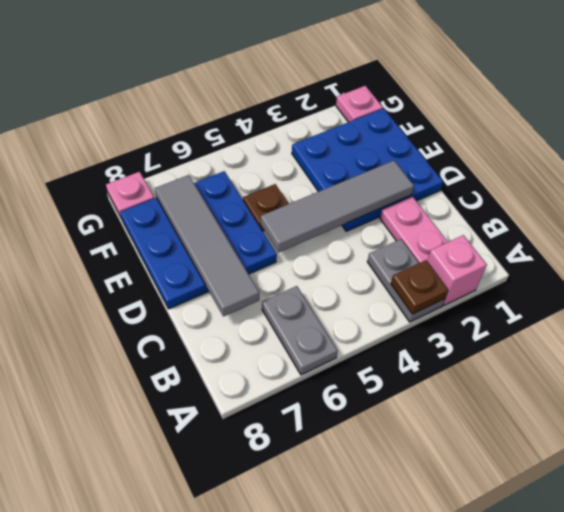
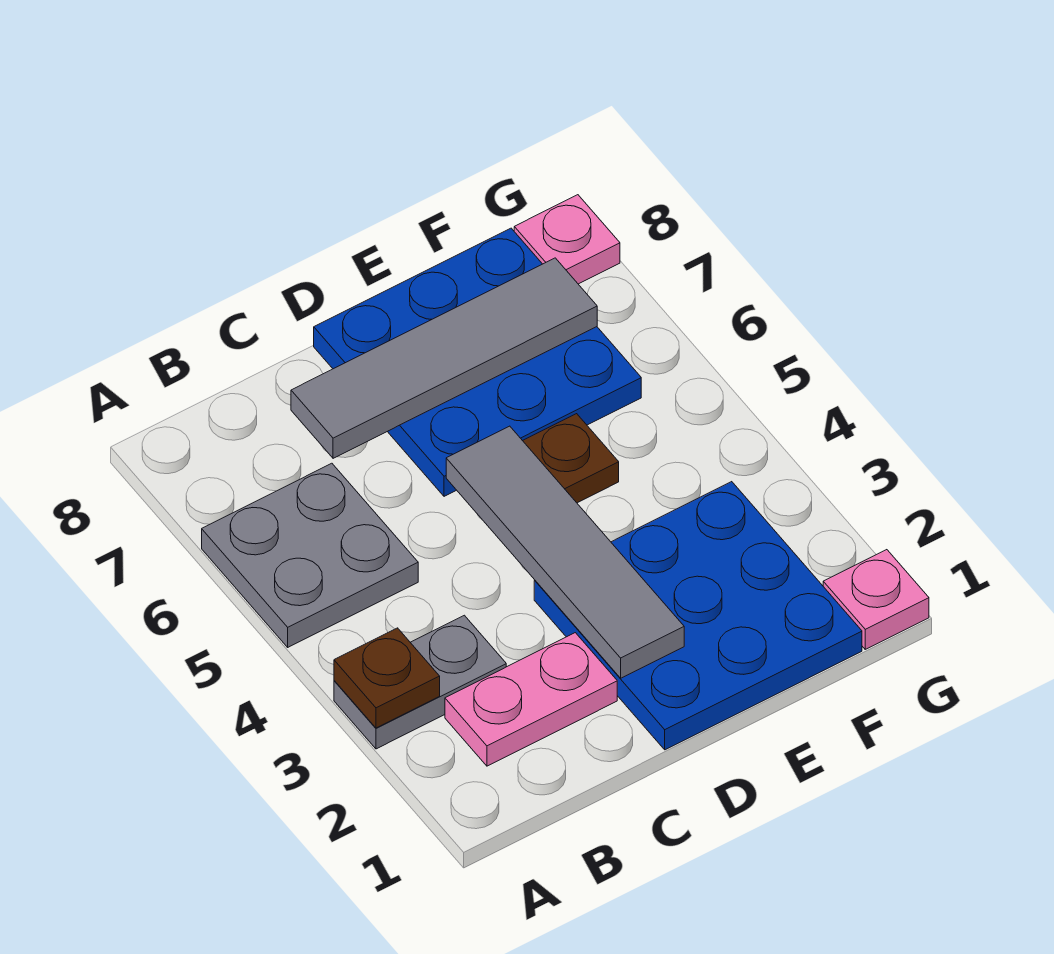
pink 1x1 brick [427,235,487,305] -> none
grey 1x2 plate [262,286,338,375] -> grey 2x2 plate [202,463,418,647]

